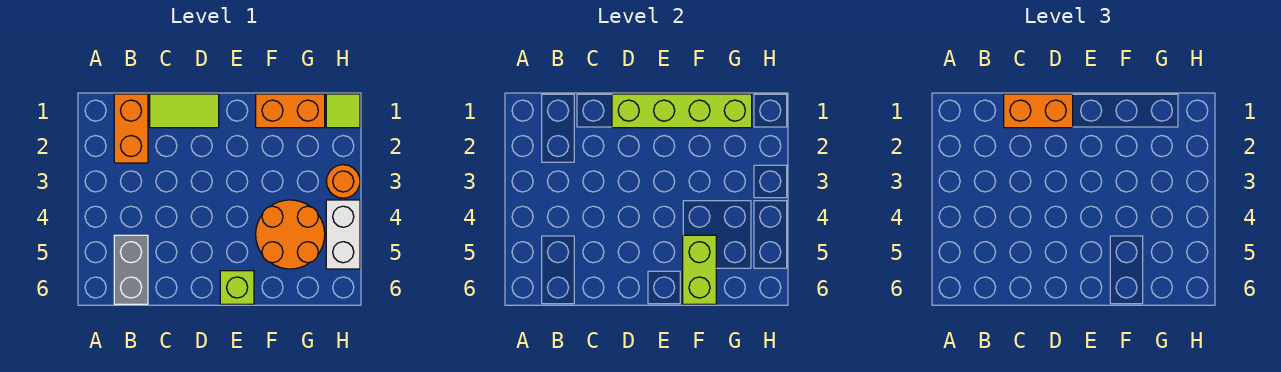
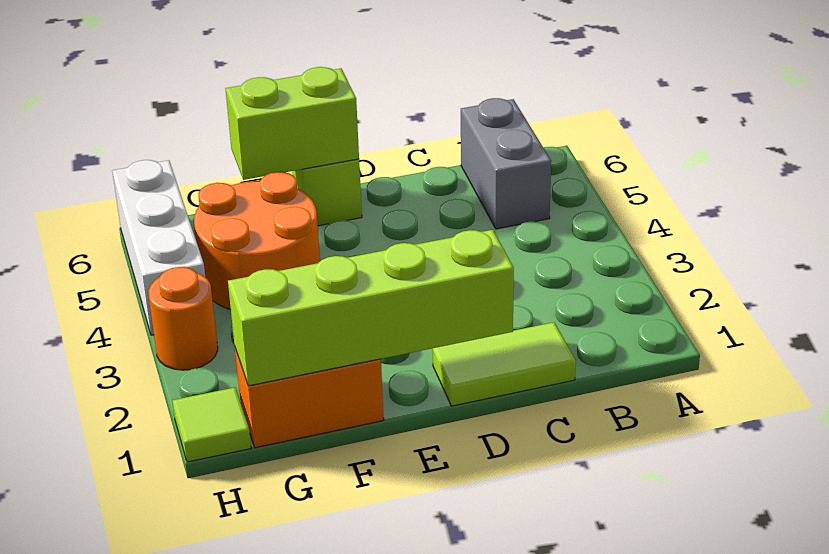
orange 1x2 brick [114,94,148,163] -> none
orange 1x2 brick [1004,94,1073,128] -> none
lime 1x2 brick [683,235,716,304] -> lime 1x2 brick turned to [225,67,359,180]
white 1x2 brick [326,200,360,269] -> white 1x3 brick [112,160,205,335]

